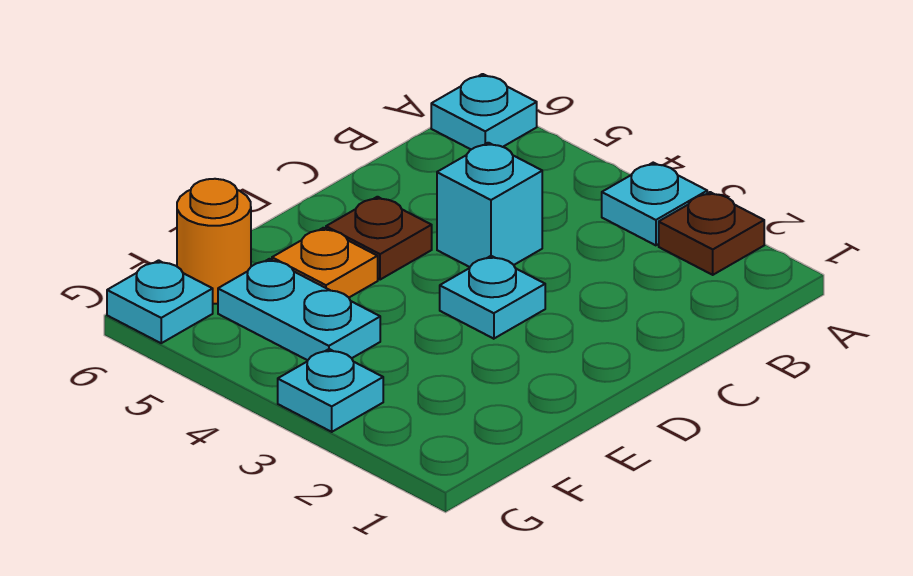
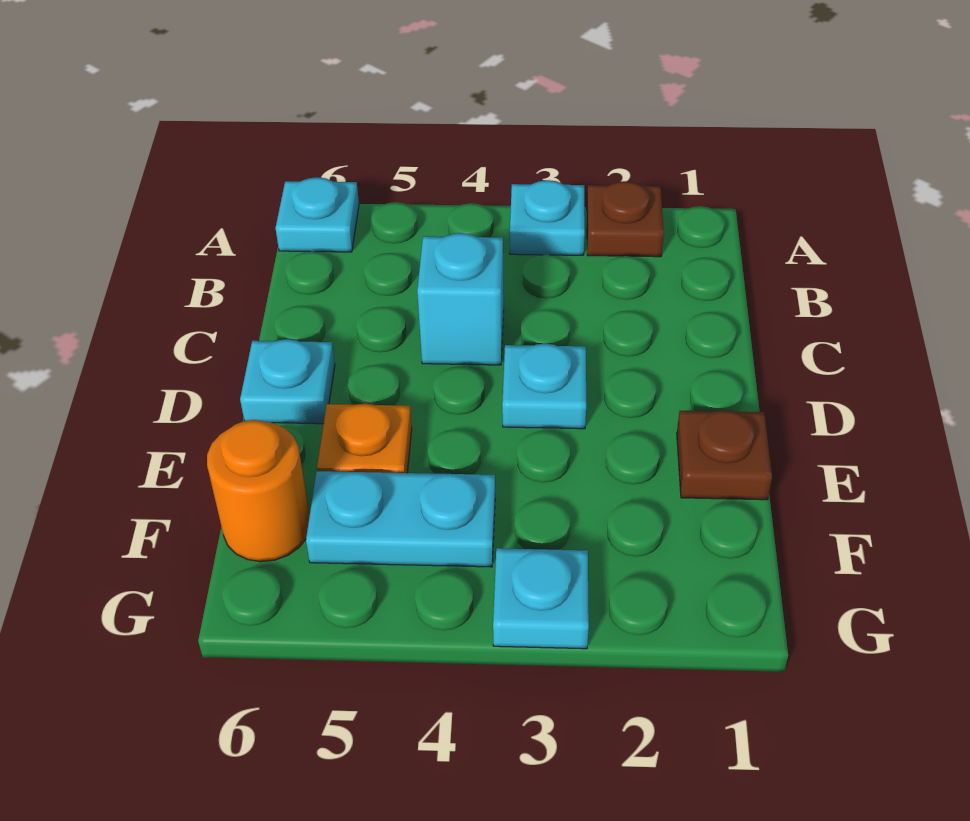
brown 1x1 plate [326,197,432,280] -> brown 1x1 plate moved to [677,410,772,500]
cyan 1x1 plate [107,260,213,343] -> cyan 1x1 plate moved to [240,339,335,424]

